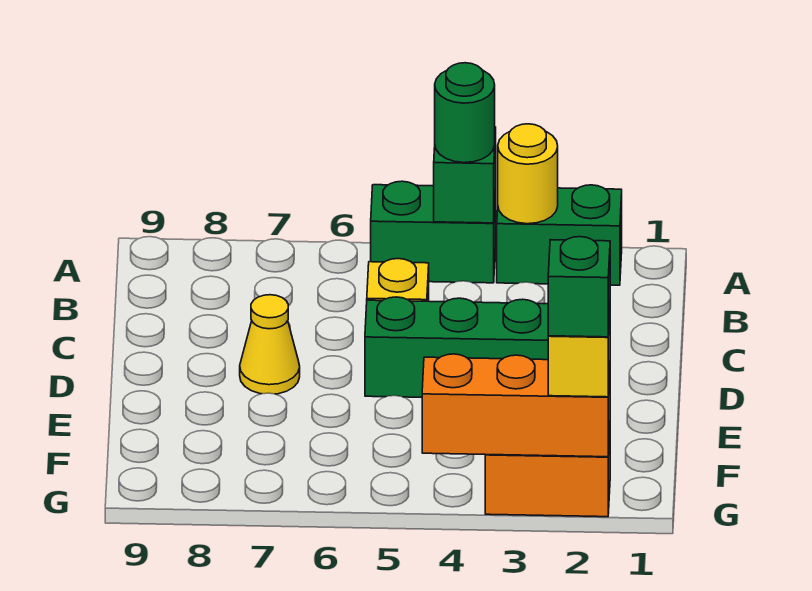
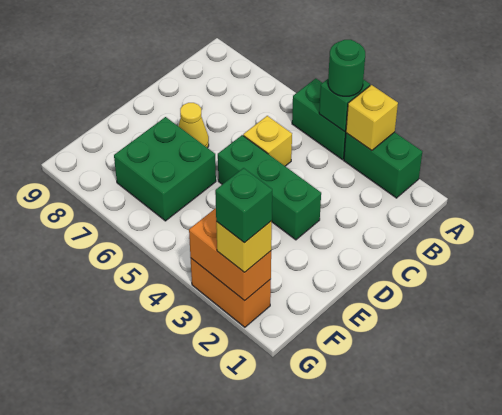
yellow 1x1 round brick [498,124,558,224] -> yellow 1x1 brick [346,85,398,150]
none -> green 2x2 brick [114,117,216,221]
orange 1x3 brick [422,354,610,457] -> orange 1x2 brick [189,208,271,301]

